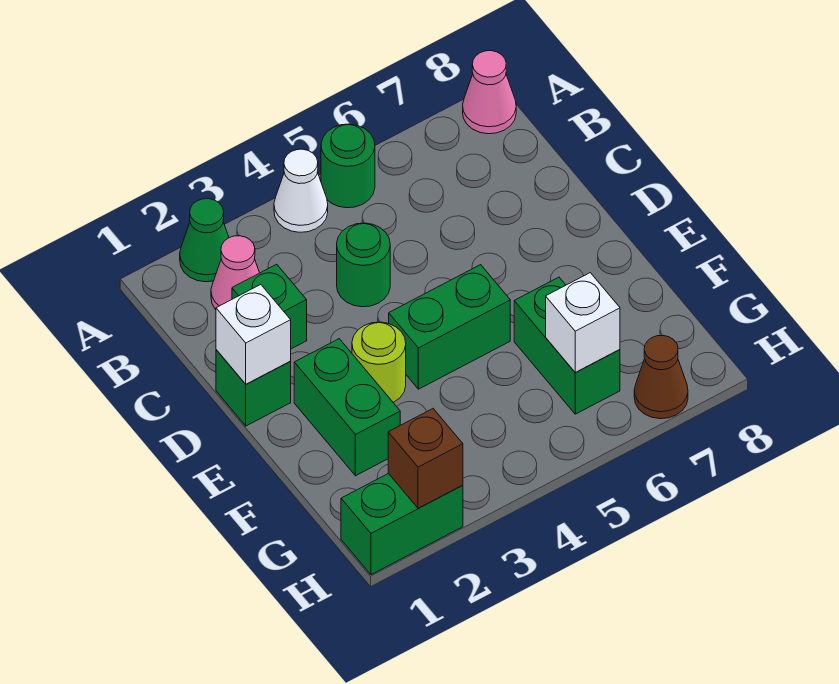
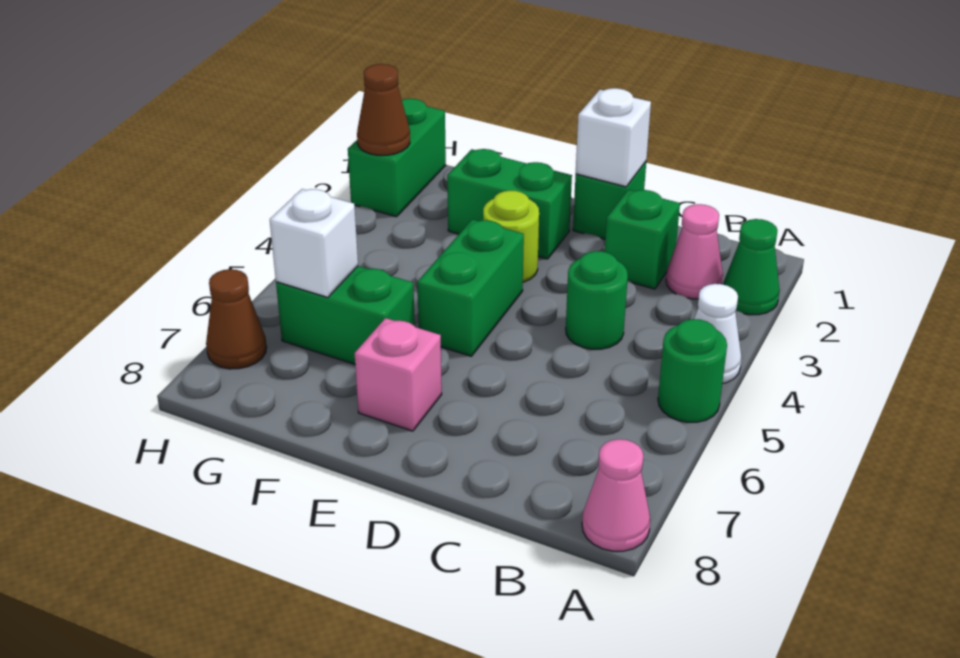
none -> pink 1x1 brick [355,318,442,431]
brown 1x1 brick [388,409,463,508] -> brown 1x1 cone [357,64,410,155]

